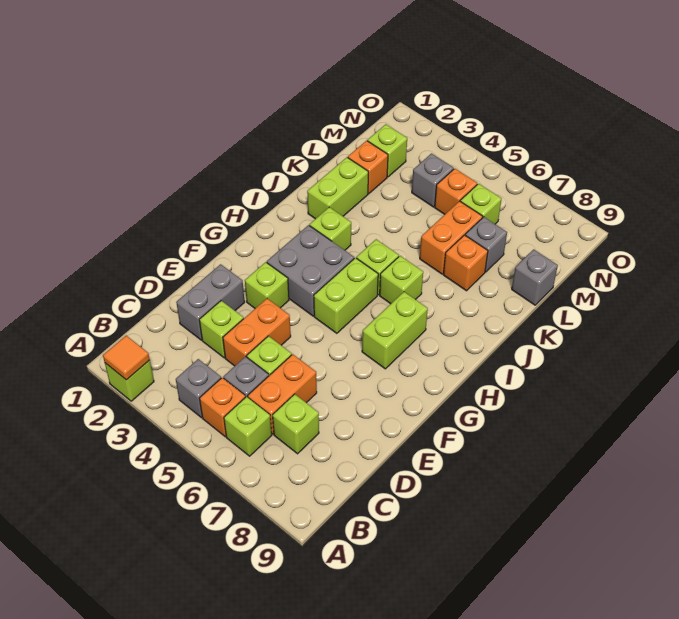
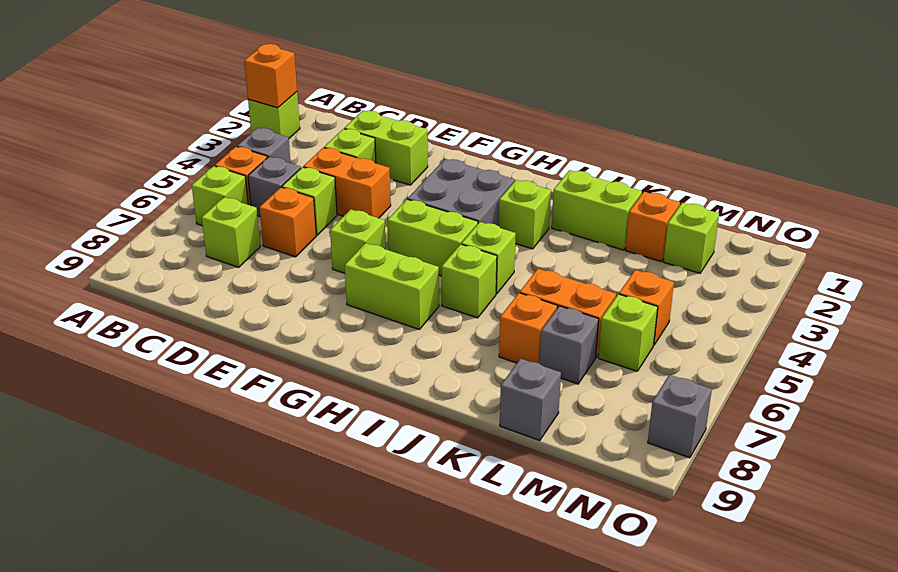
orange 1x1 tile [103,335,150,380] -> orange 1x1 brick [244,44,297,108]
orange 1x2 brick [248,354,317,434] -> orange 1x1 brick [259,187,316,257]
grey 1x2 brick [176,264,245,340] -> lime 1x2 brick [344,111,428,185]
lime 1x1 brick [245,262,289,308] -> lime 1x1 brick moved to [330,209,386,273]
grey 1x1 brick [412,154,454,207] -> grey 1x1 brick moved to [648,375,712,458]

